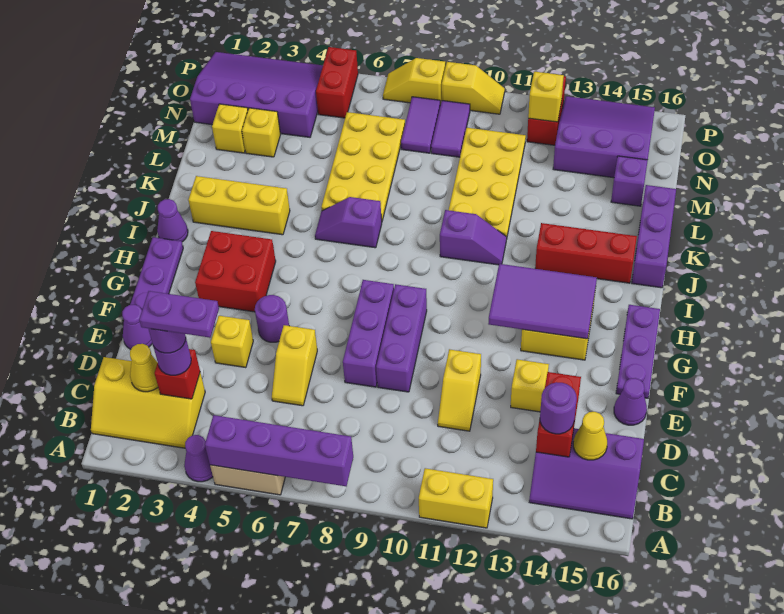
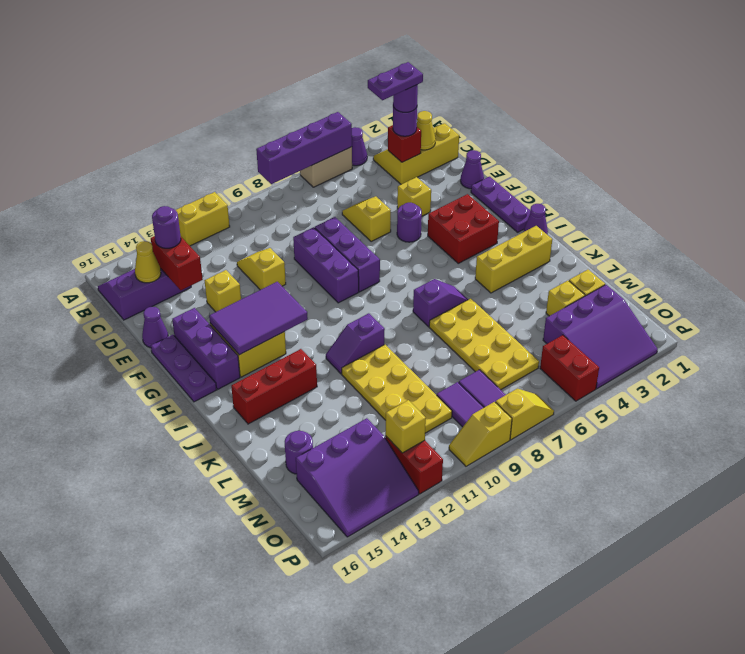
purple 1x3 brick [632,185,676,288] -> purple 1x3 brick moved to [172,308,240,389]
purple 1x1 brick [611,156,648,206] -> purple 1x1 round brick [285,431,313,474]
purple 3x4 slope [190,52,323,137] -> purple 3x3 slope [543,285,658,389]

